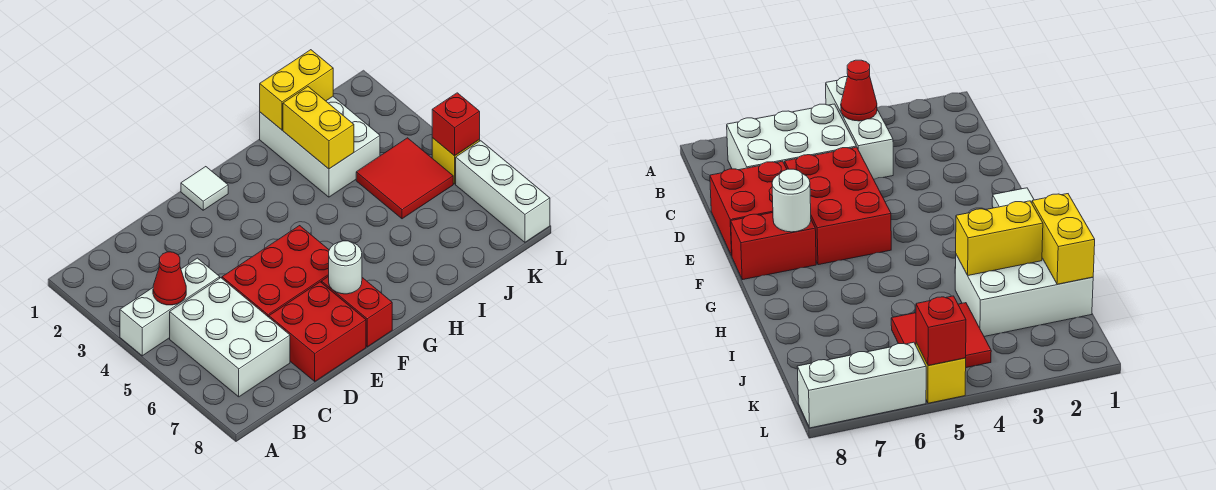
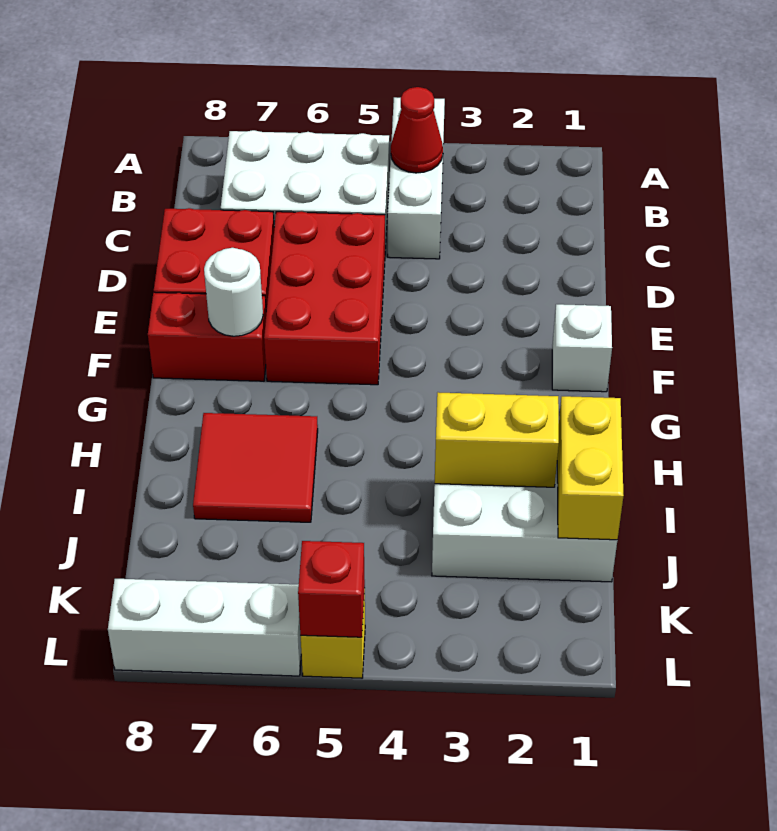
white 1x1 tile [181,167,228,210] -> white 1x1 brick [552,304,612,392]
red 2x2 tile [356,138,453,219] -> red 2x2 tile moved to [193,413,318,522]

